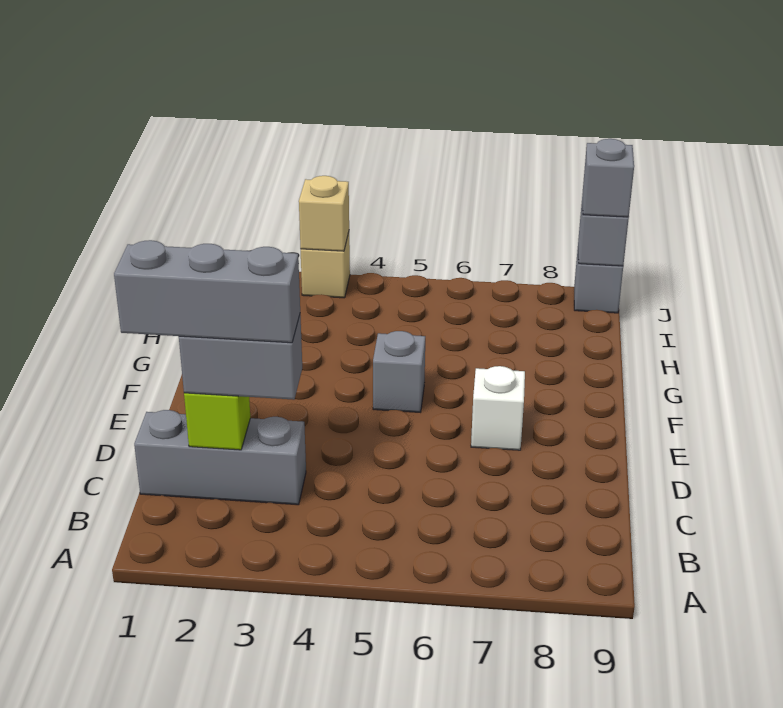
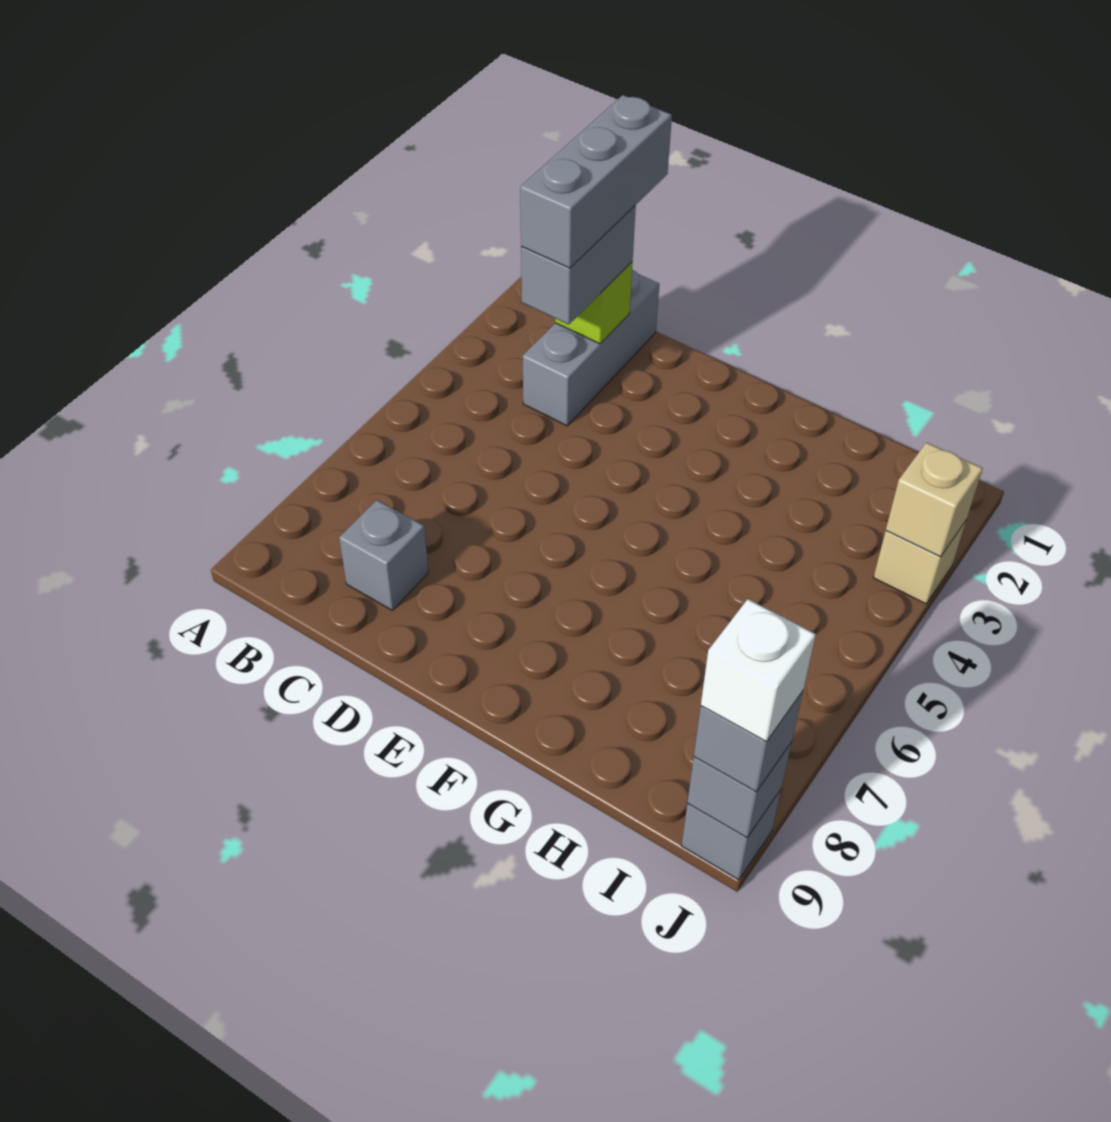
white 1x1 brick [471,366,525,450] -> white 1x1 brick moved to [701,599,816,742]
grey 1x1 brick [373,331,425,412] -> grey 1x1 brick moved to [339,500,428,610]

